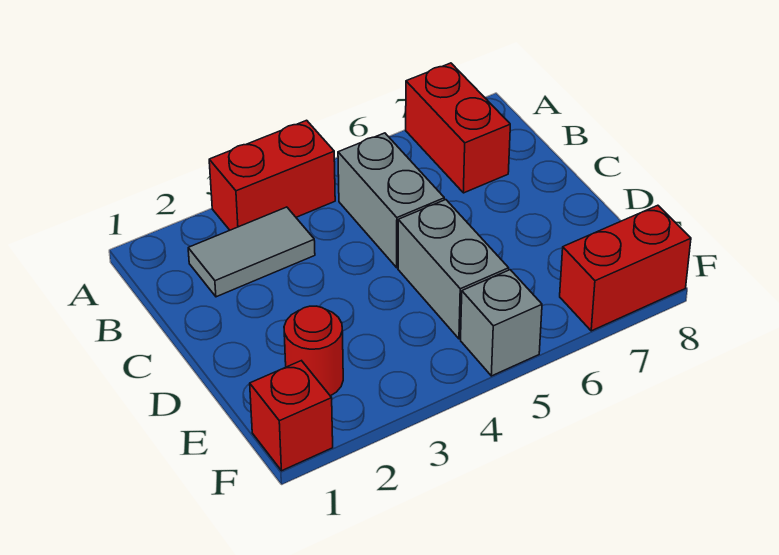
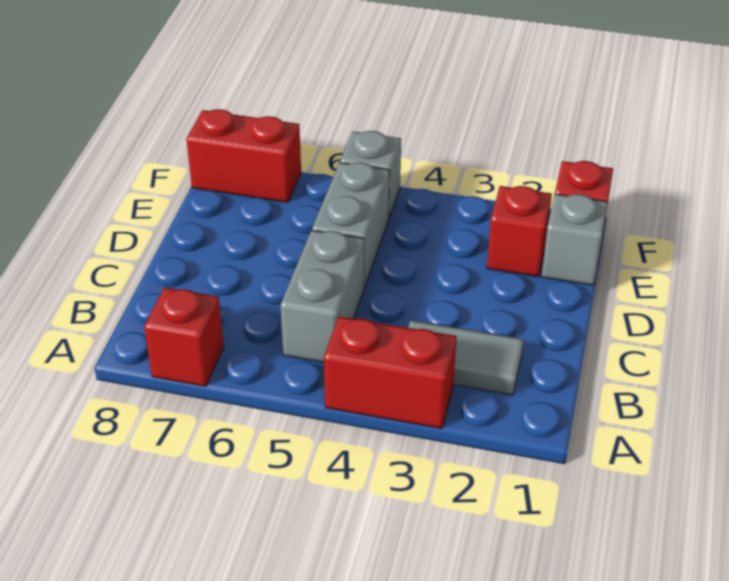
red 1x2 brick [406,63,510,193] -> red 1x1 brick [144,287,224,387]
none -> grey 1x1 brick [542,194,607,285]
red 1x1 round brick [284,306,343,396] -> red 1x1 brick [487,186,552,277]

